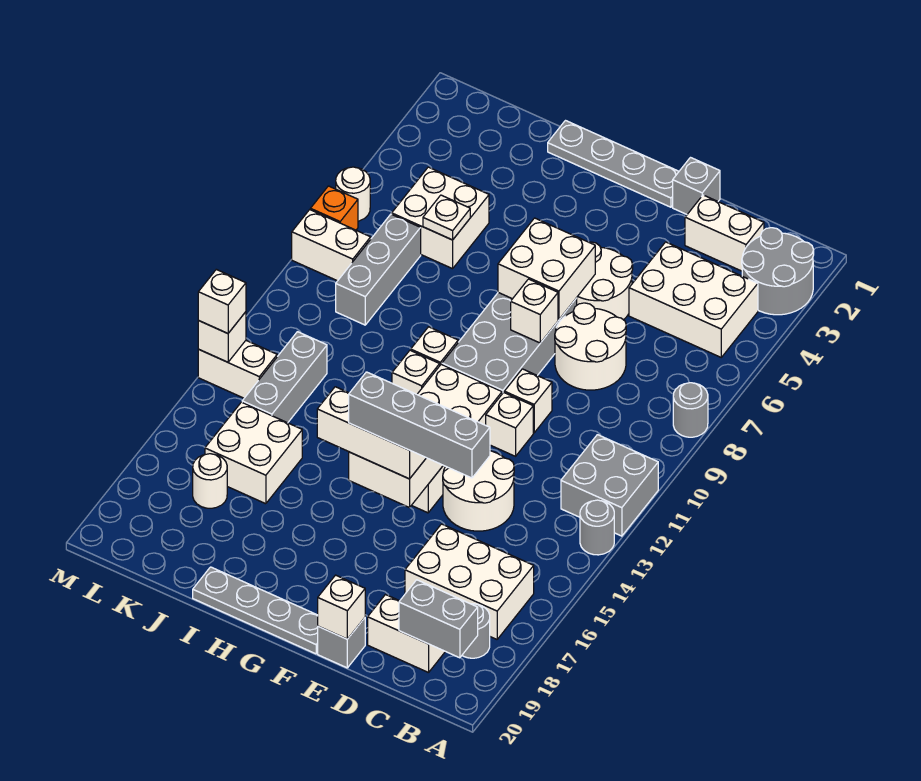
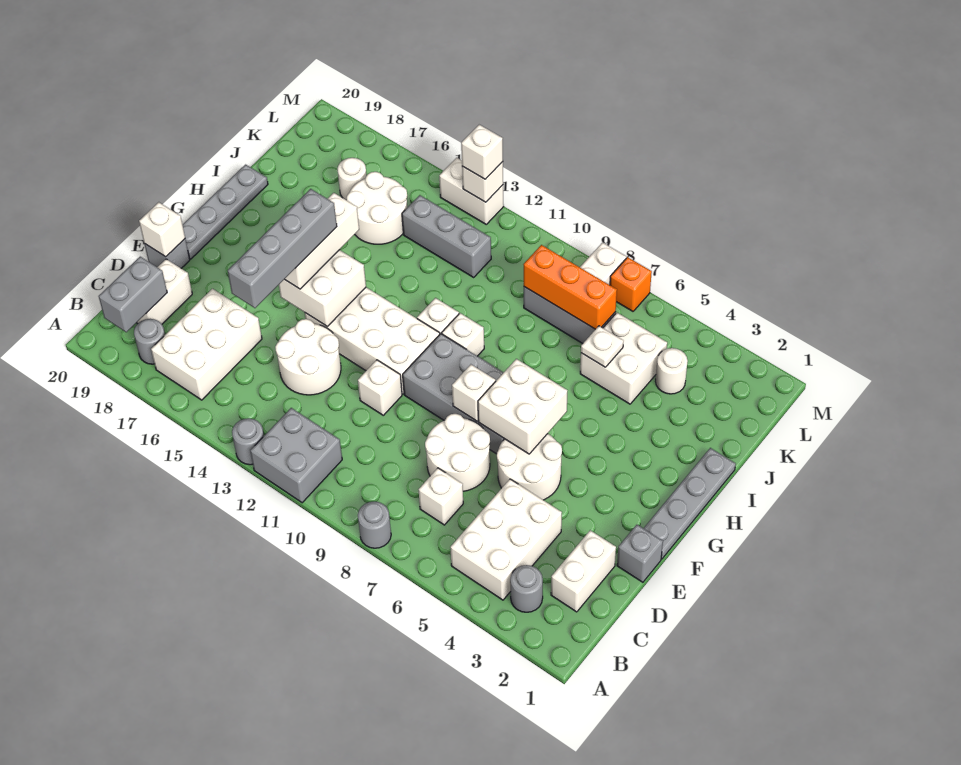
grey 2x2 round brick [742,228,814,315] -> grey 1x1 round brick [510,565,543,612]
white 1x1 brick [504,369,552,433] -> white 1x1 brick moved to [419,468,463,525]
white 2x2 brick [205,402,302,504] -> white 2x2 round brick [347,172,407,244]
none -> orange 1x3 brick [523,245,617,329]
white 1x2 brick [198,341,277,398] -> white 1x2 brick turned to [439,158,504,224]
white 1x1 round brick [336,167,370,221] -> white 1x1 round brick moved to [656,348,688,394]

